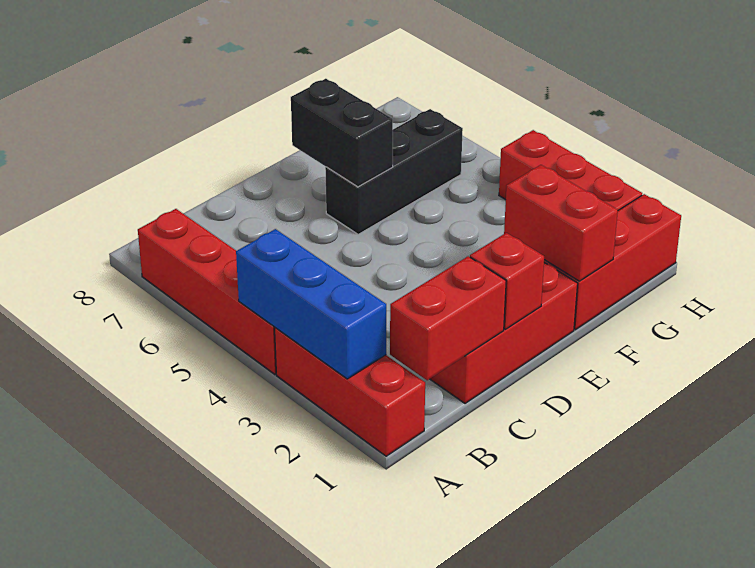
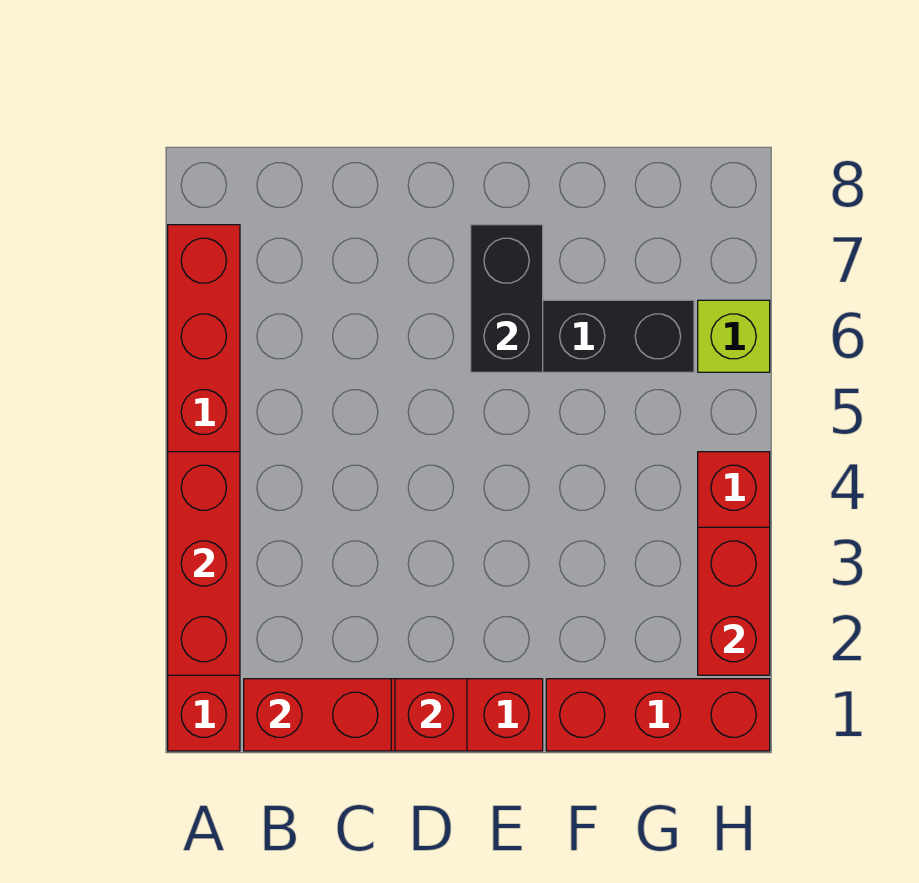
blue 1x3 brick [236,229,386,379] -> red 1x3 brick [168,452,240,675]
red 1x2 brick [504,165,618,281] -> red 1x2 brick moved to [698,527,770,675]
none -> lime 1x1 brick [698,300,770,372]

